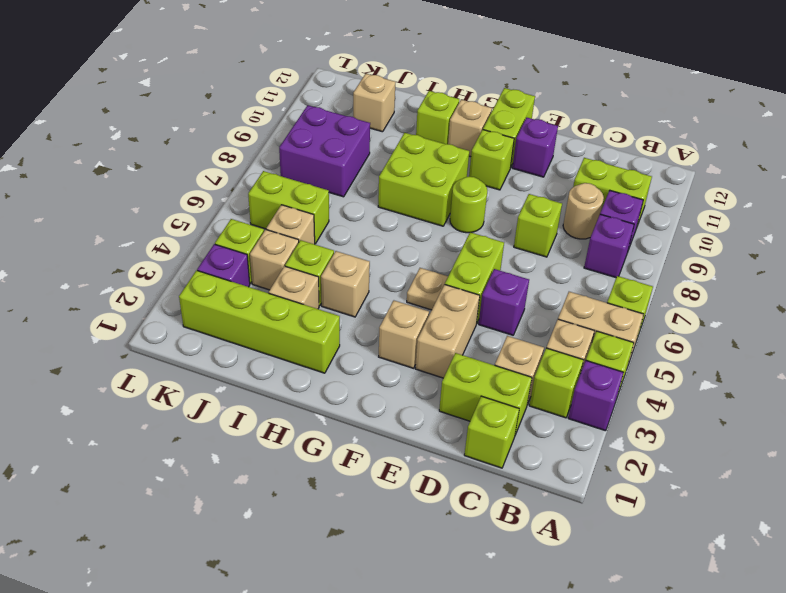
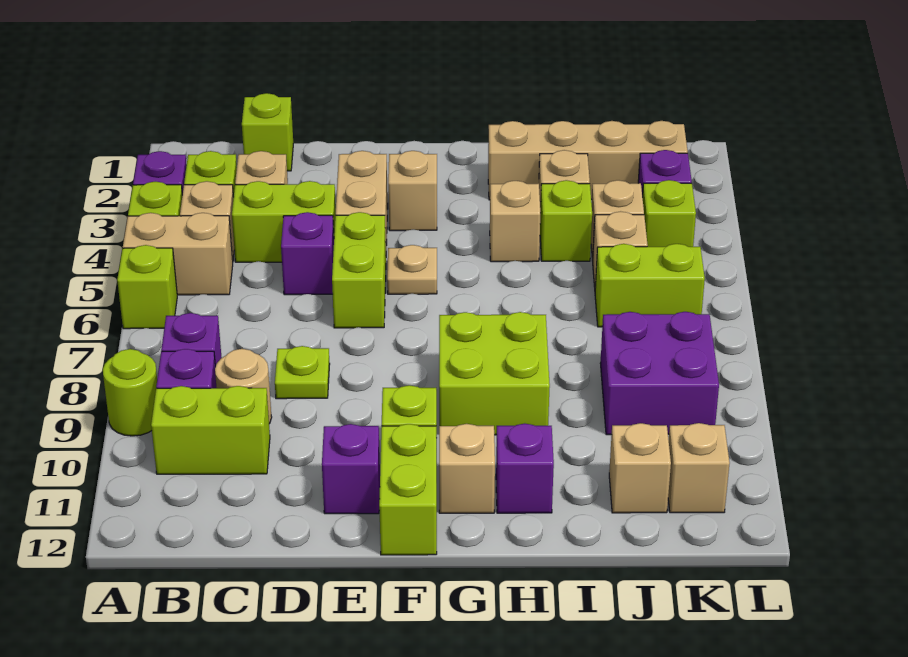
lime 1x2 brick [439,353,532,435] -> lime 1x2 brick moved to [232,181,336,262]
lime 1x1 brick [514,194,562,257] -> lime 1x1 plate [275,346,330,399]
lime 1x1 round brick [450,177,487,233] -> lime 1x1 round brick moved to [103,349,157,436]
lime 1x4 brick [179,270,340,373] -> tan 1x4 brick [488,121,688,200]
lime 1x1 brick [416,91,459,144] -> purple 1x1 brick [496,424,554,513]
none -> tan 1x1 brick [668,423,730,513]

